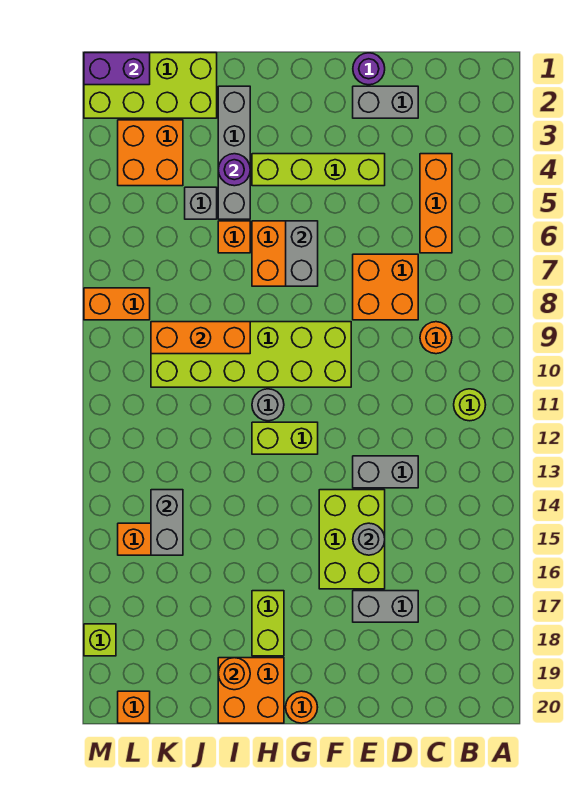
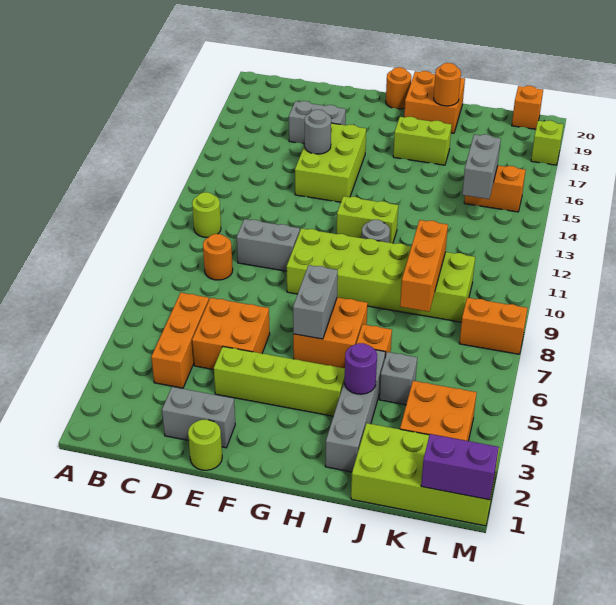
orange 2x2 brick [353,254,418,320] -> orange 2x2 brick moved to [192,298,270,370]
grey 1x2 brick [353,456,418,488] -> grey 1x2 brick moved to [237,219,300,271]
purple 1x1 round brick [353,53,385,85] -> lime 1x1 round brick [188,420,222,470]
lime 1x2 brick [252,591,284,656] -> lime 1x2 brick turned to [393,117,452,165]
orange 1x3 brick [151,322,250,354] -> orange 1x3 brick turned to [400,220,448,312]

